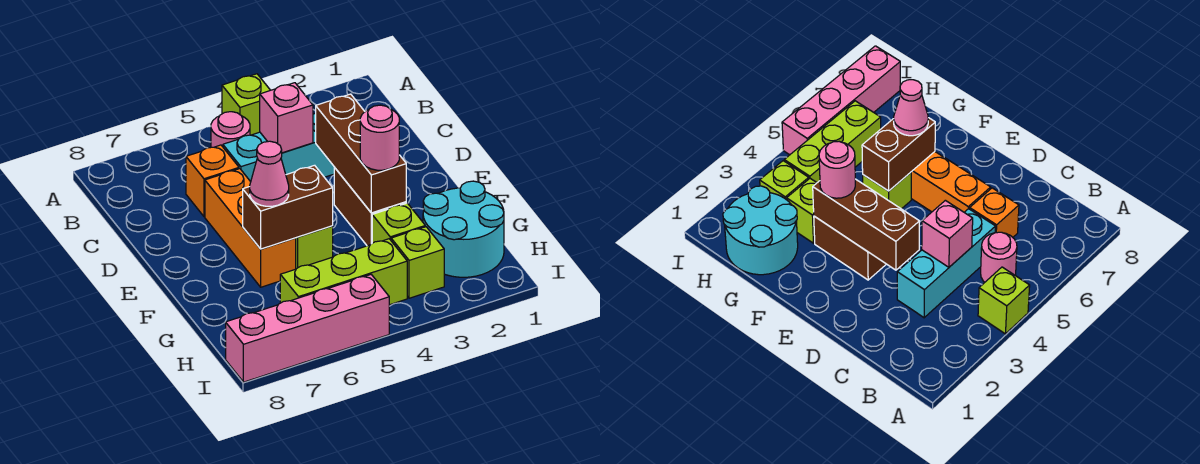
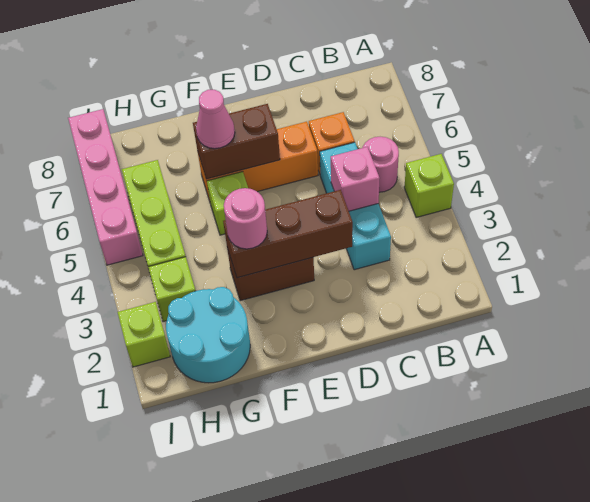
brown 1x2 brick [243,165,333,249] -> brown 1x2 brick turned to [193,104,280,179]
lime 1x1 brick [372,203,425,243] -> lime 1x1 brick moved to [118,302,170,367]

